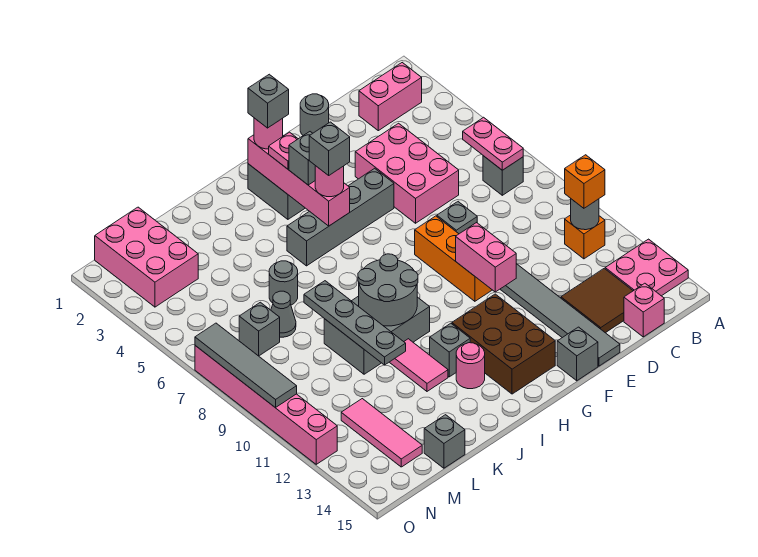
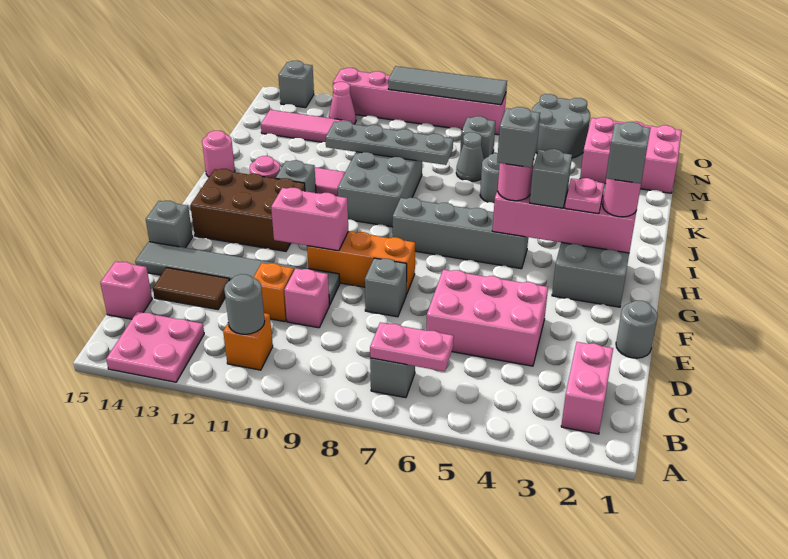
orange 1x1 brick [565,155,605,208] -> orange 1x1 brick moved to [253,263,294,322]
brown 2x2 tile [561,268,633,333] -> brown 1x2 tile [153,267,229,310]
none -> pink 1x1 brick [284,268,330,328]
grey 1x4 brick [287,168,394,266] -> grey 1x4 brick turned to [393,198,528,269]
grey 2x2 round brick [358,254,418,326] -> grey 2x2 round brick moved to [532,94,590,158]
none -> pink 1x1 round brick [202,131,235,177]
grey 1x1 brick [424,415,465,468] -> grey 1x1 brick moved to [278,61,314,108]
none -> pink 1x1 cone [329,82,356,124]

